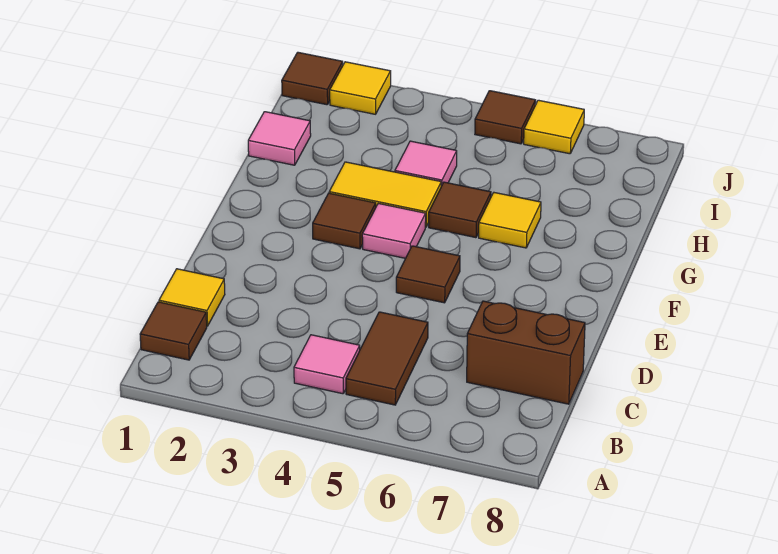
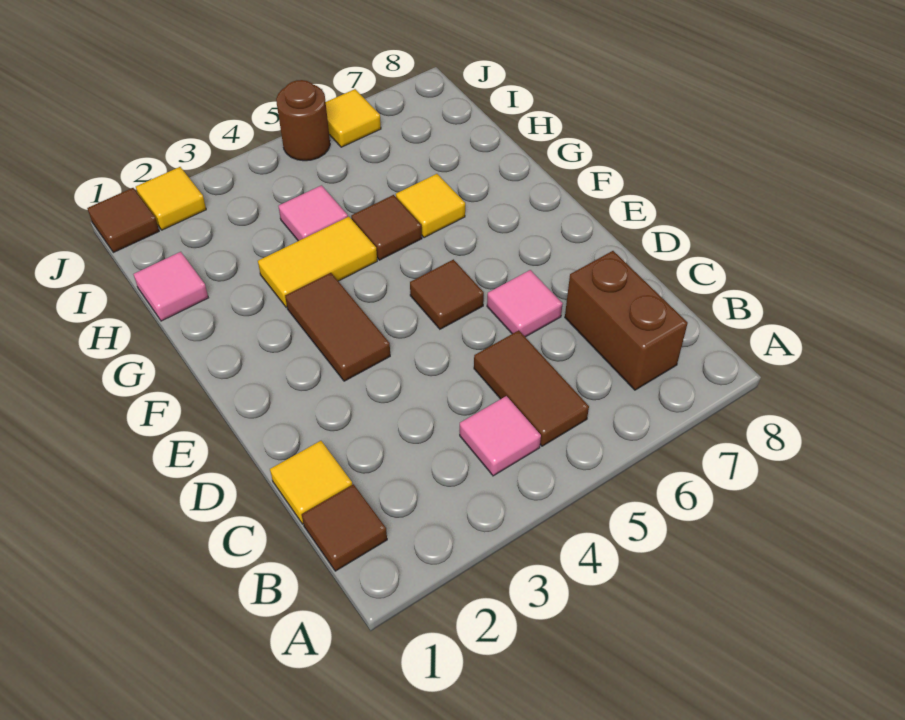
brown 1x2 brick [467,301,585,404] -> brown 1x2 brick turned to [565,251,688,390]
brown 1x1 tile [313,193,376,249] -> brown 1x2 tile [285,273,390,381]
pink 1x1 tile [362,203,426,258] -> pink 1x1 tile moved to [487,270,563,337]
brown 1x1 tile [475,91,536,144] -> brown 1x1 round brick [276,80,330,161]

